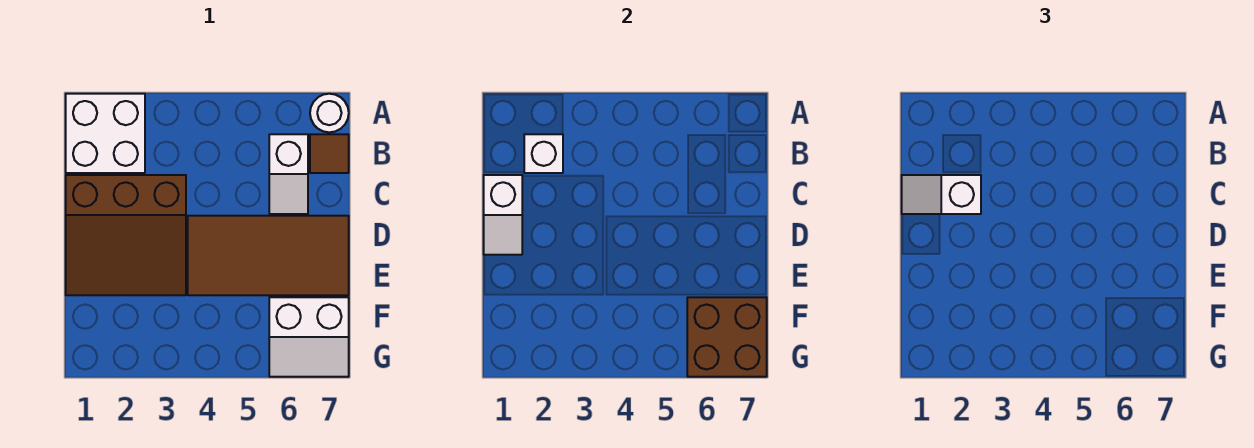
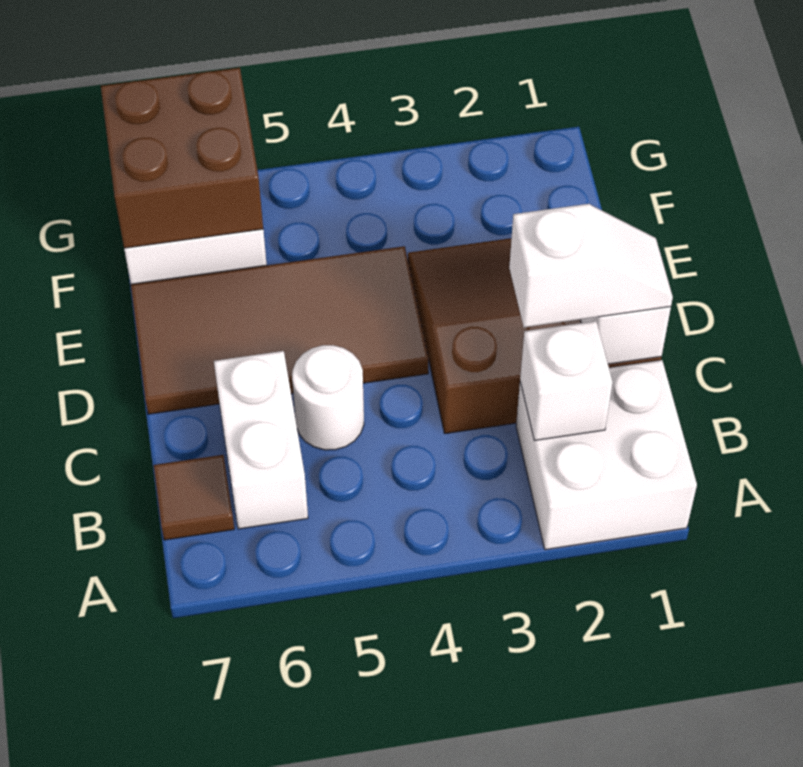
white 1x1 round brick [310,94,349,132] -> white 1x1 round brick moved to [292,345,364,450]
white 1x2 slope [269,134,308,214] -> white 1x2 brick [214,351,308,529]

